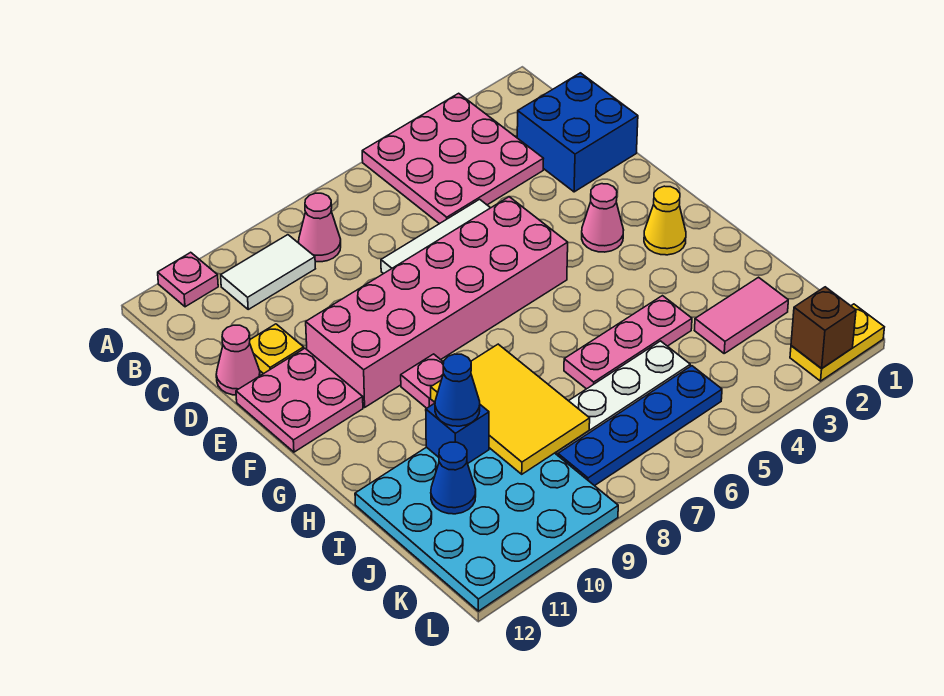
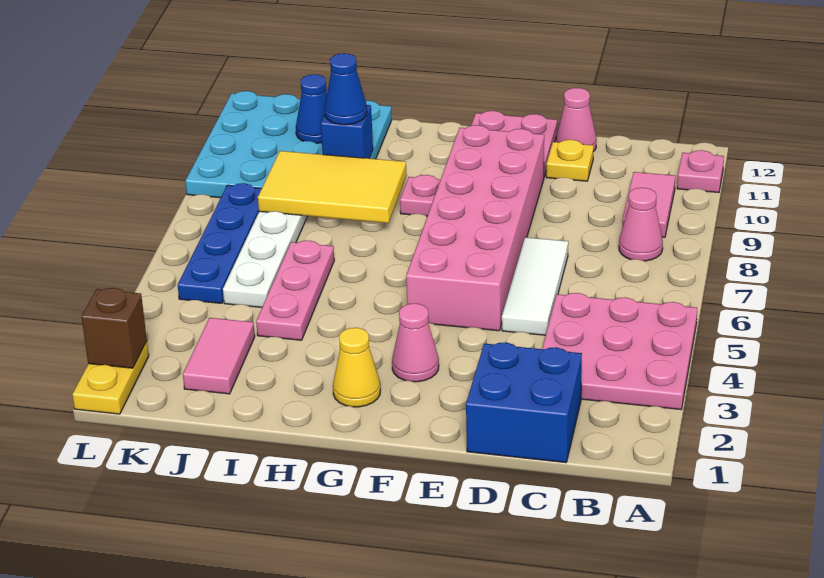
white 1x2 tile [221,235,315,309] -> pink 1x2 tile [622,172,675,237]

